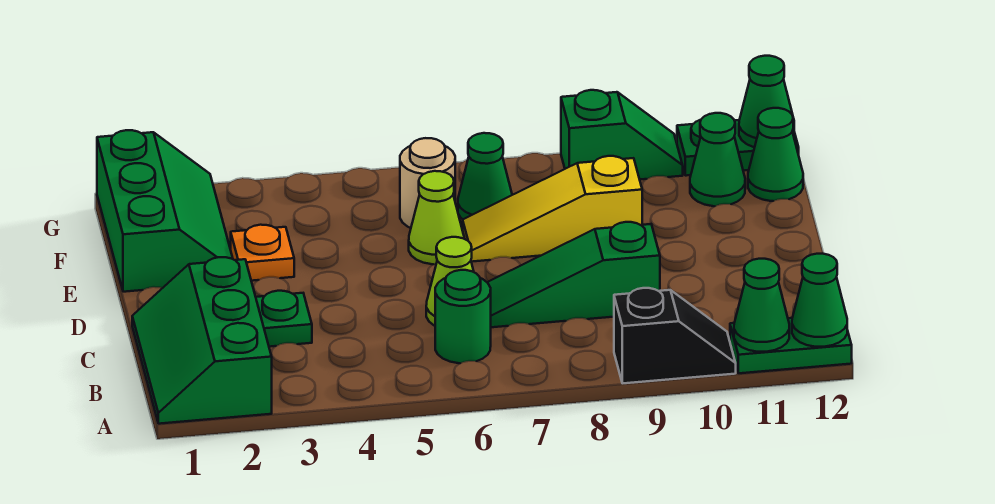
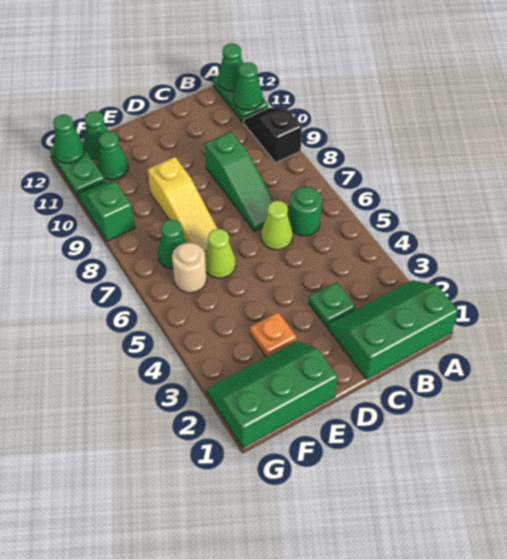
green 2x3 slope [132,257,272,424] -> green 2x3 slope turned to [328,280,458,379]

